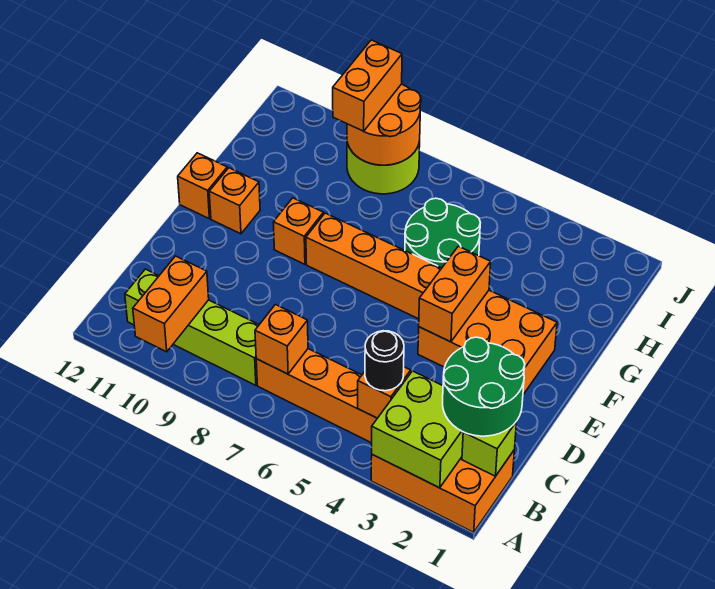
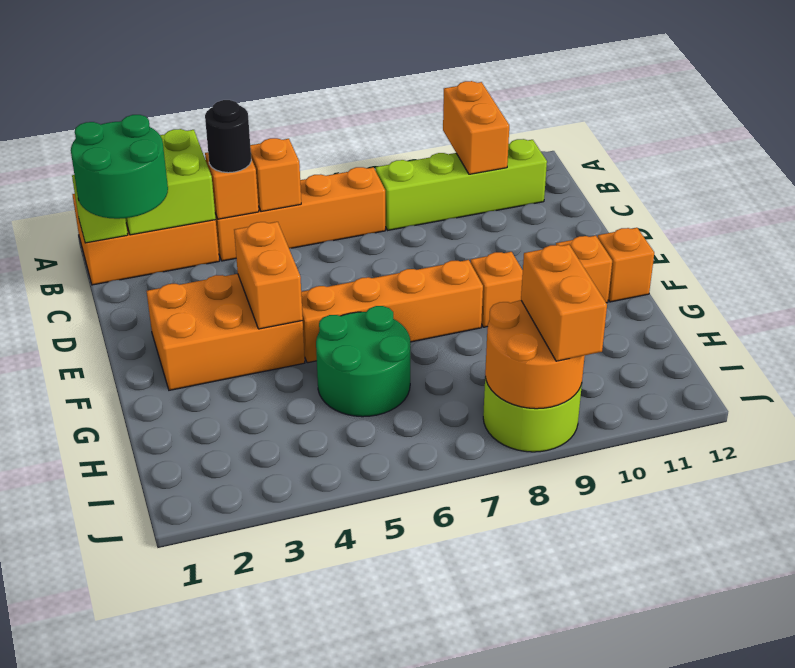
orange 1x1 brick [255,305,308,374] -> orange 1x1 brick moved to [250,138,301,212]

